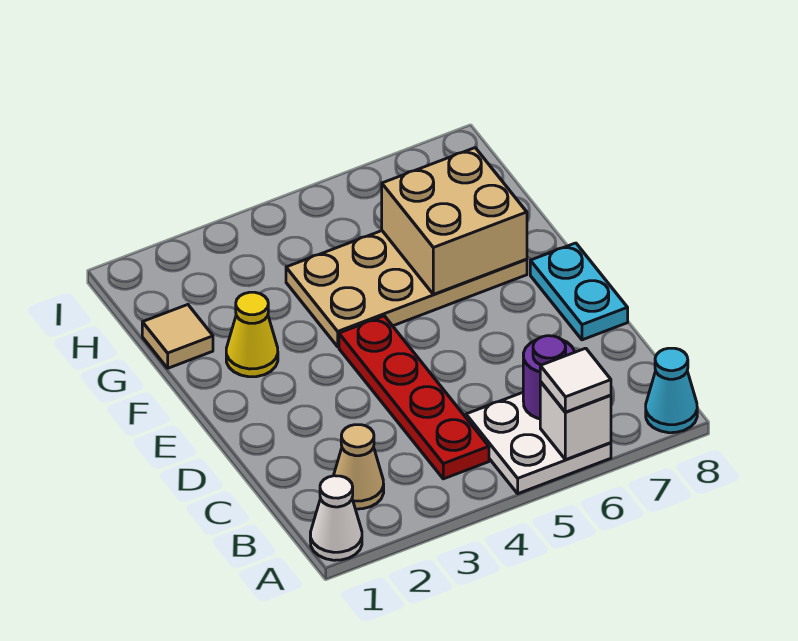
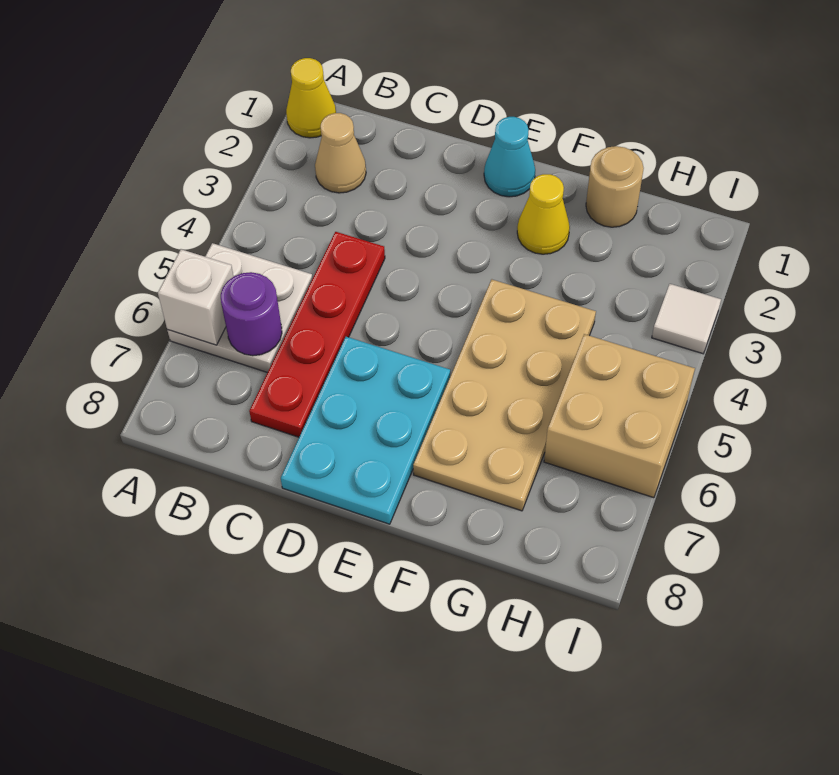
white 1x1 cone [310,476,362,560] -> yellow 1x1 cone [286,58,336,138]
white 1x1 tile [540,348,611,412] -> white 1x1 tile moved to [652,284,721,354]
cyan 1x1 cone [646,348,697,433] -> cyan 1x1 cone moved to [484,117,535,197]
red 1x4 plate [339,316,489,479] -> red 1x4 plate turned to [249,232,385,437]
cyan 1x2 plate [530,243,628,340] -> cyan 2x3 plate [281,337,450,524]
tan 2x2 brick [382,148,527,294] -> tan 2x2 brick moved to [544,334,695,498]
tan 1x1 tile [142,305,213,368] -> tan 1x1 round brick [586,146,644,227]

